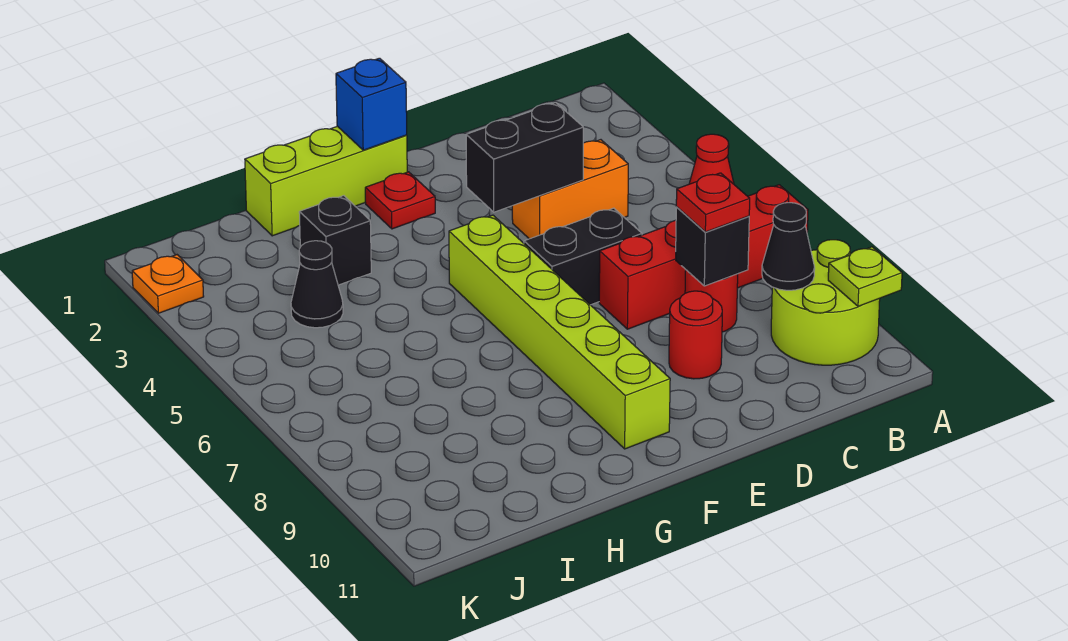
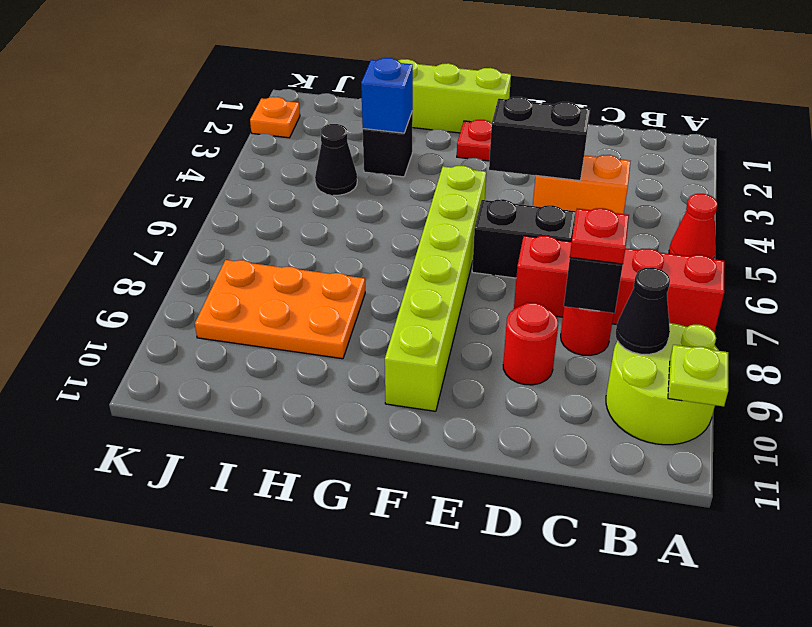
blue 1x1 brick [336,58,407,150] -> blue 1x1 brick moved to [361,58,413,133]
none -> orange 2x3 plate [195,260,365,359]

